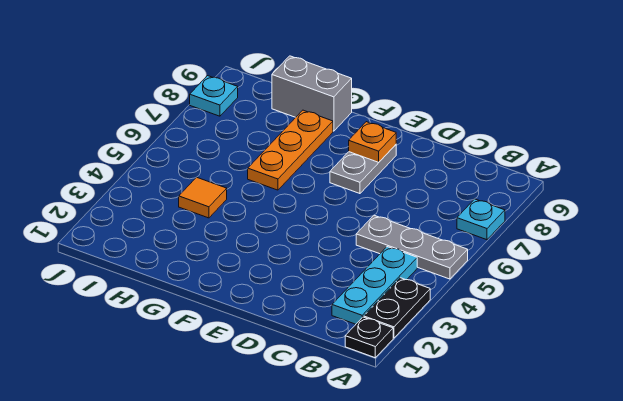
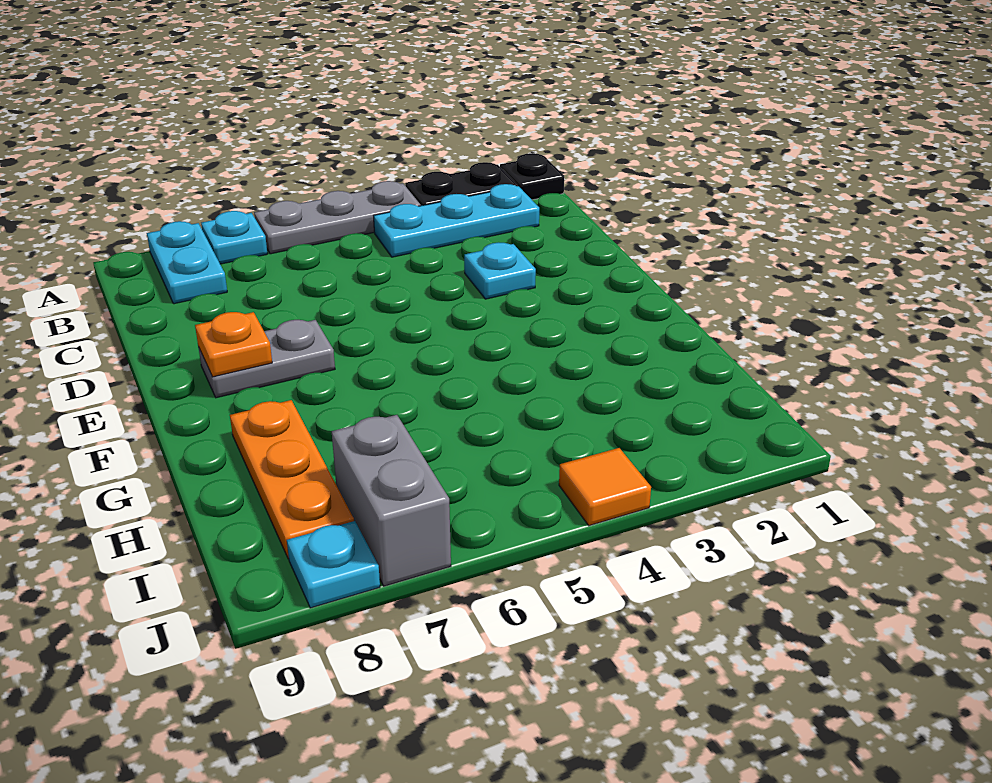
grey 1x3 plate [356,215,468,279] -> grey 1x3 plate turned to [254,181,421,254]
none -> cyan 1x2 plate [147,221,227,304]
none -> cyan 1x1 plate [464,242,536,299]
orange 1x3 plate [248,110,333,190] -> orange 1x3 plate turned to [230,400,354,559]
grey 1x2 brick [272,56,352,131] -> grey 1x2 brick moved to [332,415,451,586]
orange 1x1 tile [179,177,227,218] -> orange 1x1 tile moved to [559,448,651,526]

